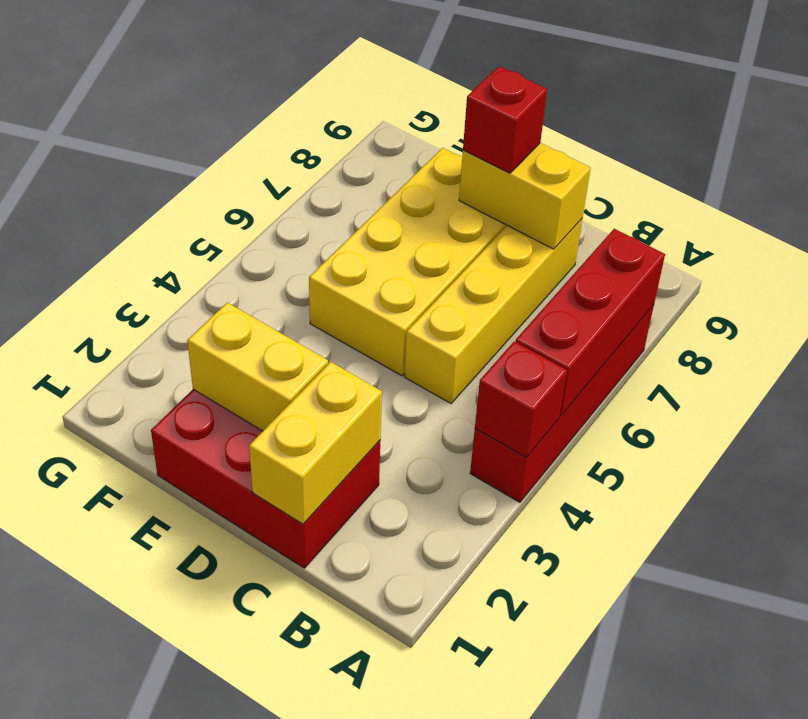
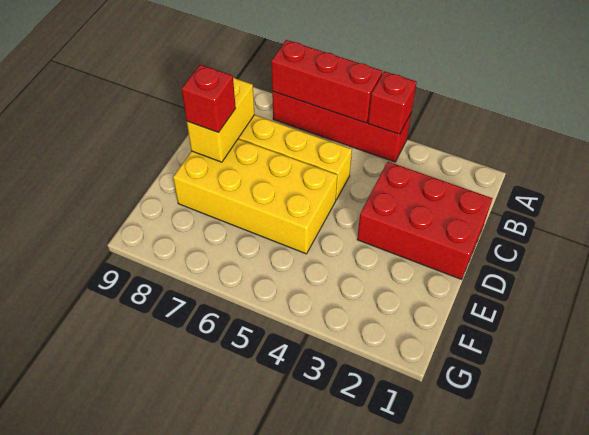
red 2x3 brick [151,389,380,568] -> red 2x3 brick turned to [357,162,492,279]
yellow 1x2 brick [249,362,382,524] -> none
yellow 1x2 brick [187,302,328,431] -> none

